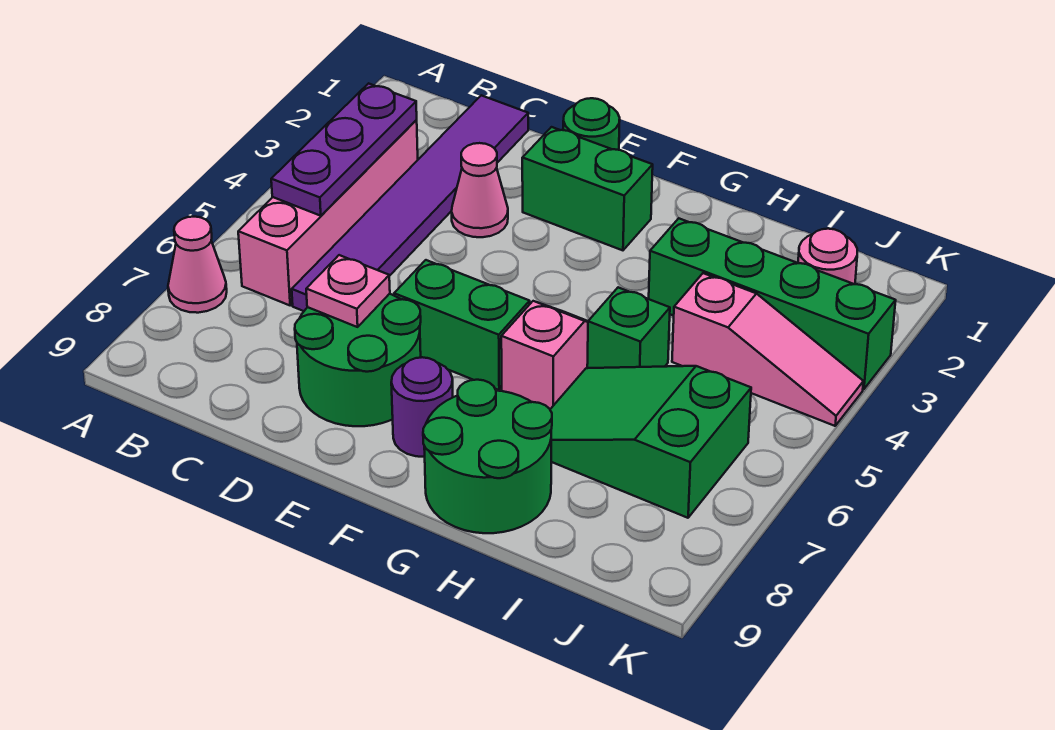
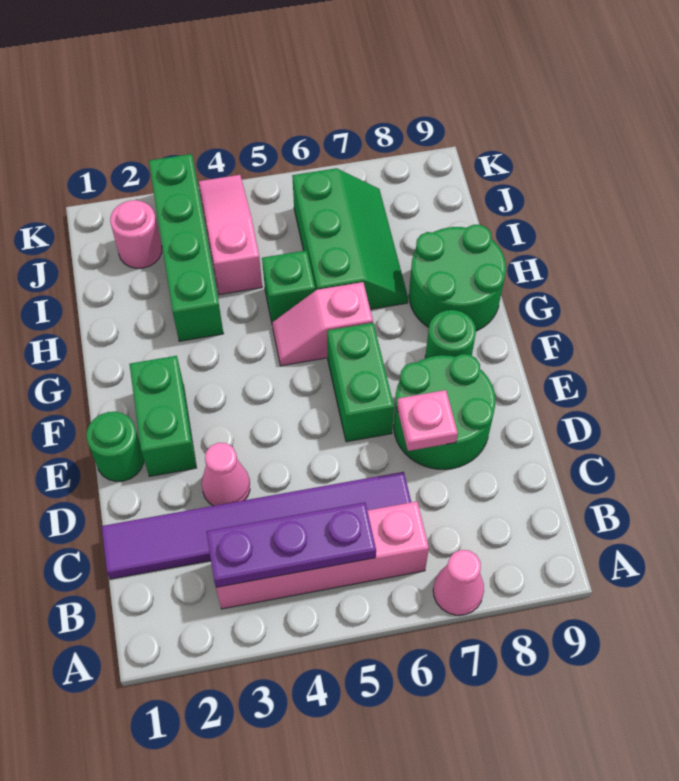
purple 1x1 round brick [391,357,453,457] -> green 1x1 round brick [425,310,476,358]
green 2x3 slope [550,366,751,518] -> green 2x3 slope turned to [292,168,408,309]

